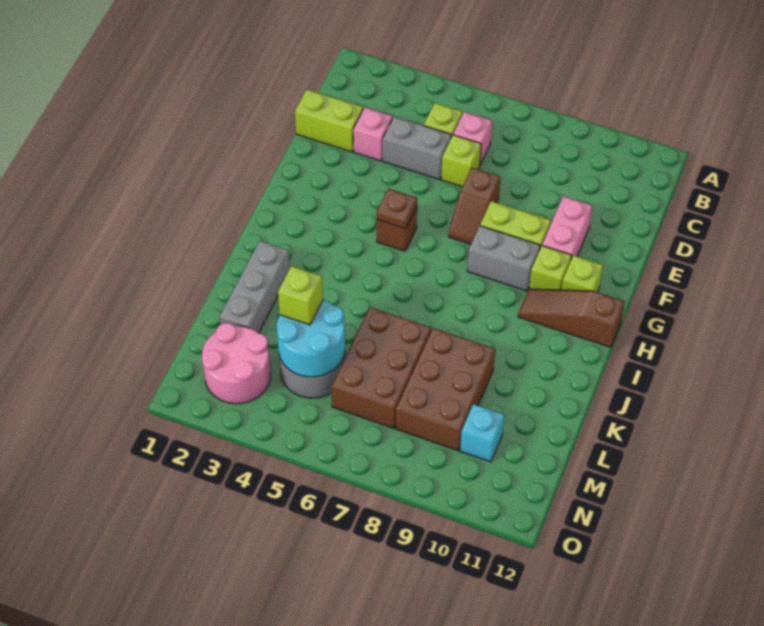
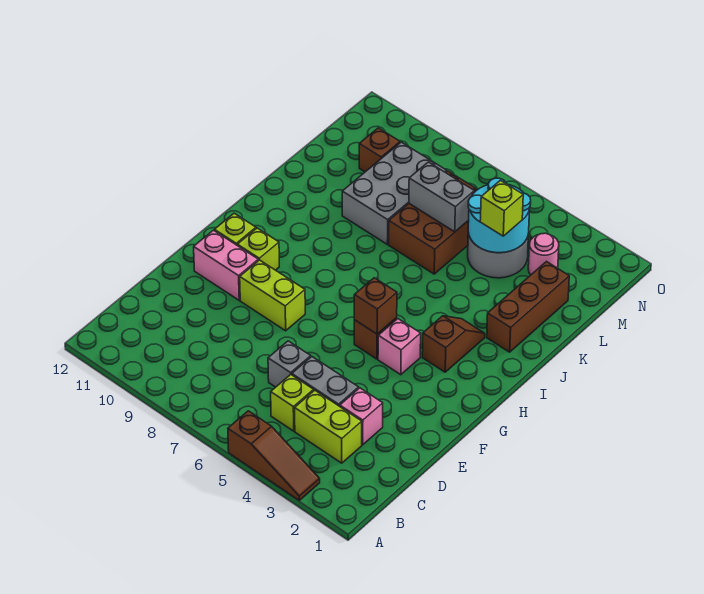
pink 1x1 brick [453,112,492,165] -> pink 1x1 brick moved to [378,319,421,375]
lime 1x2 brick [295,90,363,152] -> lime 1x2 brick moved to [295,390,362,463]
lime 1x1 brick [441,135,481,187] -> grey 1x1 brick [268,341,311,387]
brown 1x2 slope [449,168,500,244] -> brown 1x2 slope moved to [422,316,485,372]
pink 1x2 brick [542,196,592,259] -> pink 1x2 brick turned to [194,230,258,300]
brown 1x1 plate [377,189,417,229] -> brown 1x1 brick [354,278,397,334]
grey 1x2 brick [468,226,540,291] -> grey 1x2 brick moved to [409,162,474,232]
brown 1x3 slope [518,289,625,347] -> brown 1x3 slope moved to [228,411,320,500]
grey 1x3 brick [219,241,290,333] -> brown 1x3 brick [487,262,569,352]
brown 2x3 brick [396,328,495,451] -> grey 2x3 brick [342,142,446,244]
pink 2x2 round brick [202,323,271,404] -> pink 1x1 round brick [528,233,559,275]
cyan 1x1 brick [460,404,504,462] -> brown 1x1 brick [359,128,400,172]

